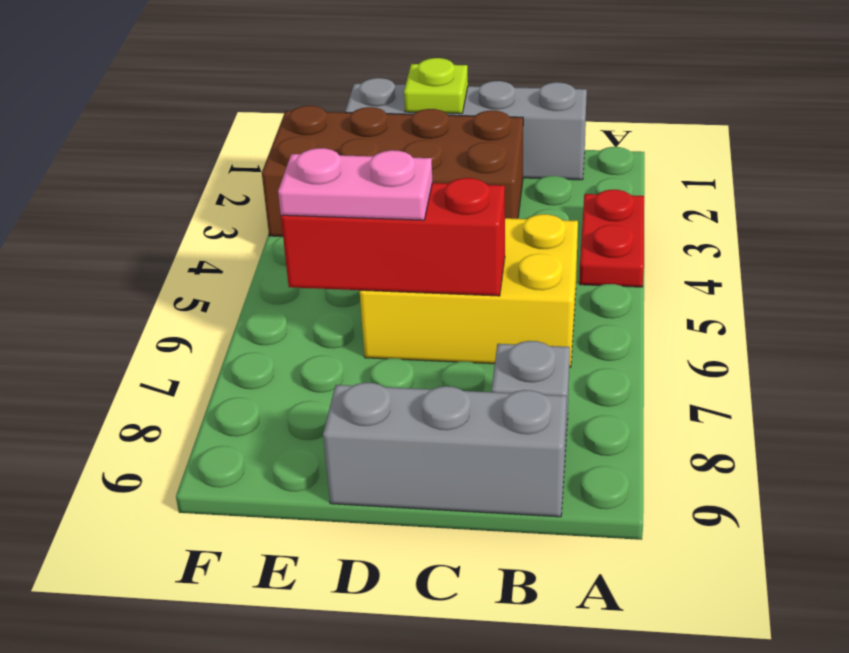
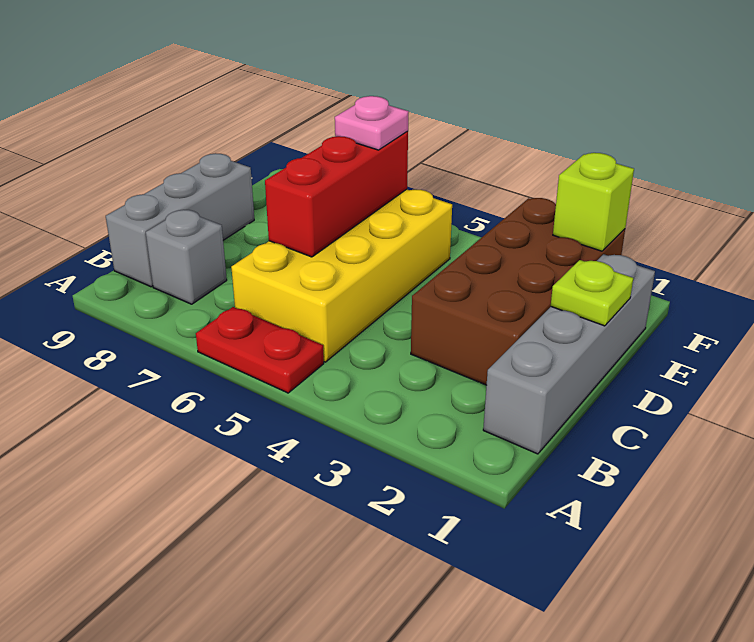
red 1x2 plate [579,190,644,287] -> red 1x2 plate moved to [196,307,324,393]
yellow 2x3 brick [360,214,578,367] -> yellow 2x4 brick [231,189,452,362]
pink 1x2 plate [278,148,432,220] -> pink 1x1 plate [335,96,409,150]
none -> lime 1x1 brick [553,153,634,251]

